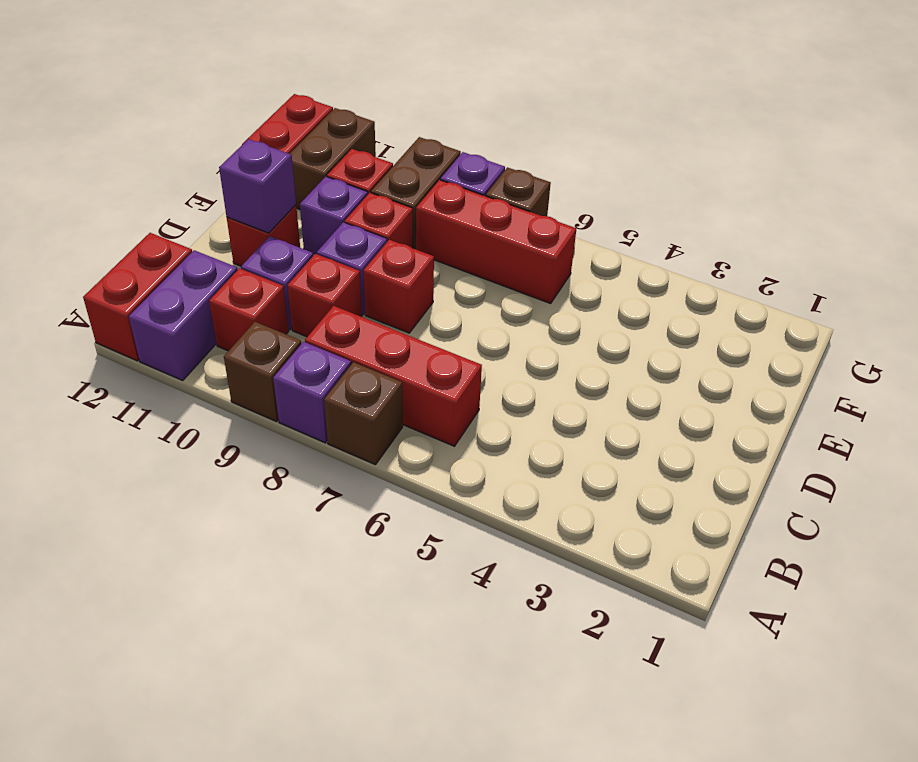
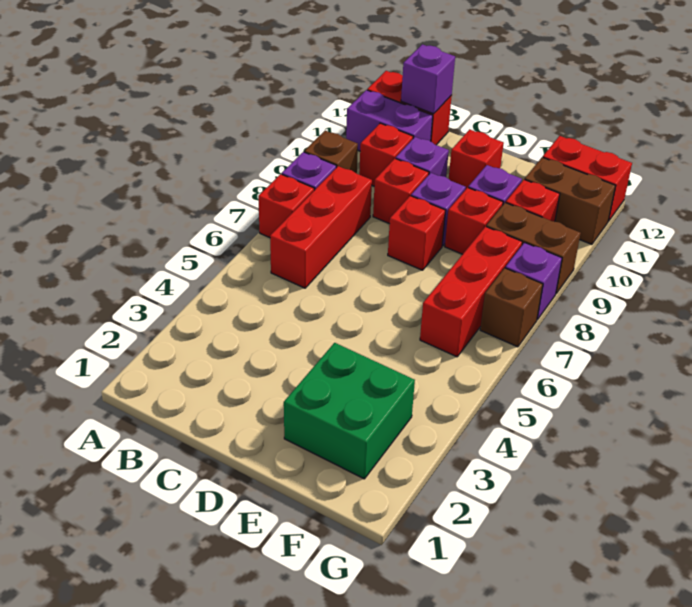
brown 1x1 brick [324,362,403,465] -> red 1x1 brick [258,174,314,238]
purple 1x1 brick [219,139,296,233] -> purple 1x1 brick moved to [401,44,455,114]
none -> green 2x2 brick [284,343,415,479]

